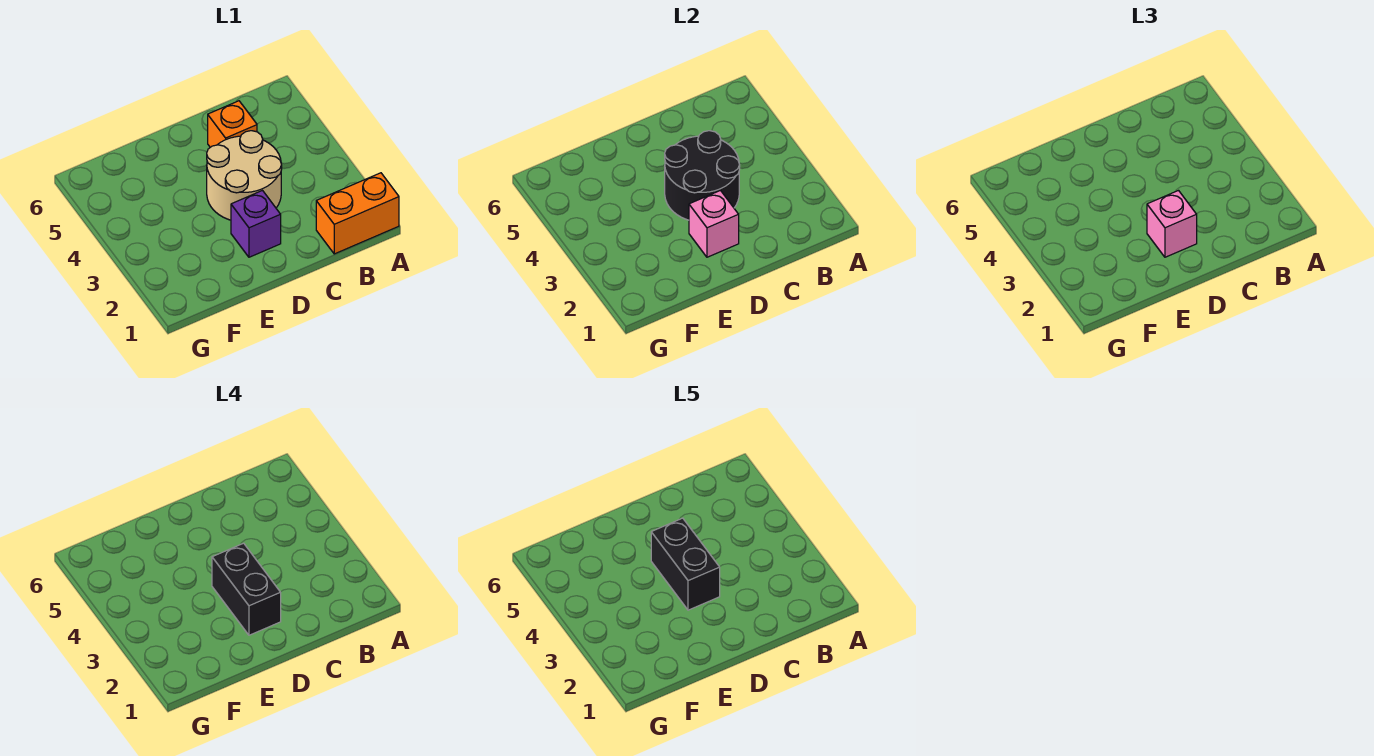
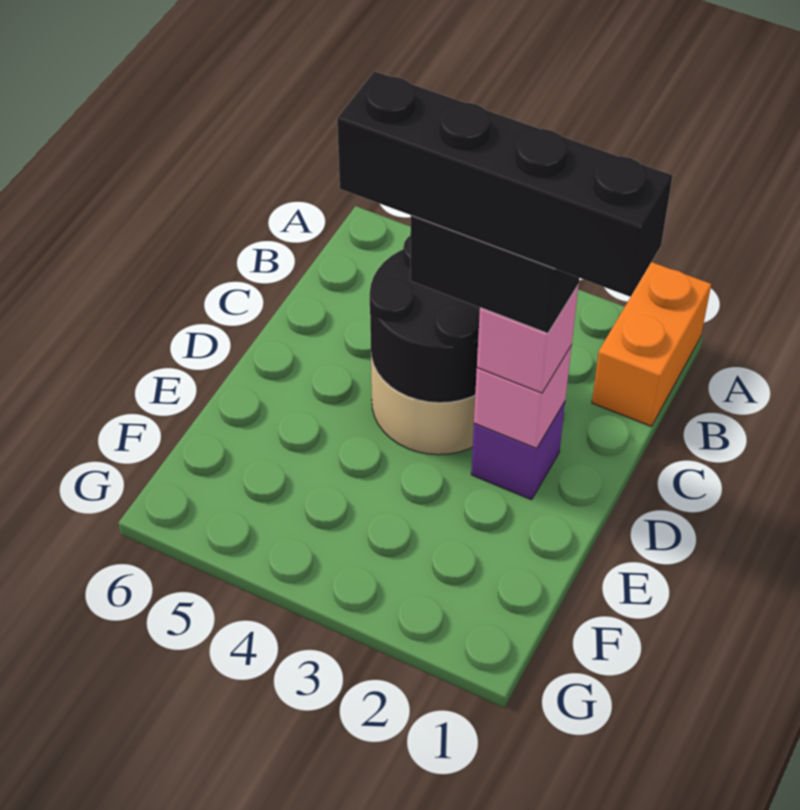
orange 1x1 brick [208,101,257,147] -> none
black 1x2 brick [651,518,720,610] -> black 1x4 brick [337,71,673,297]

